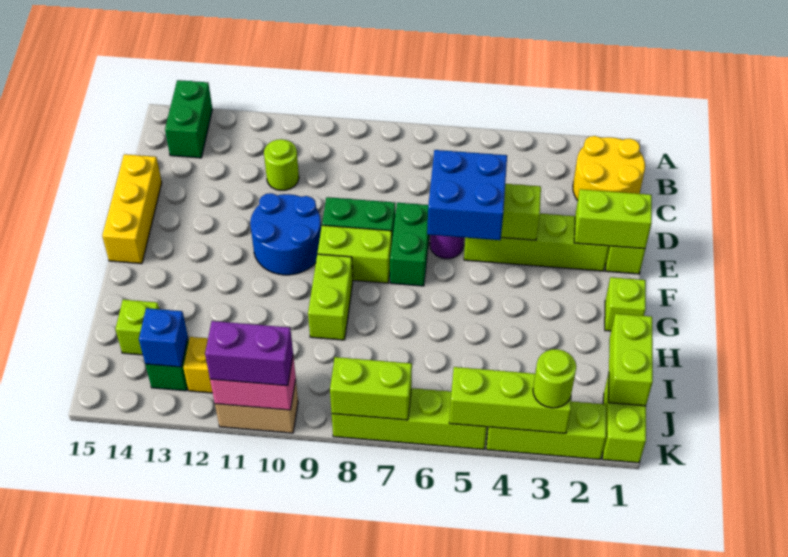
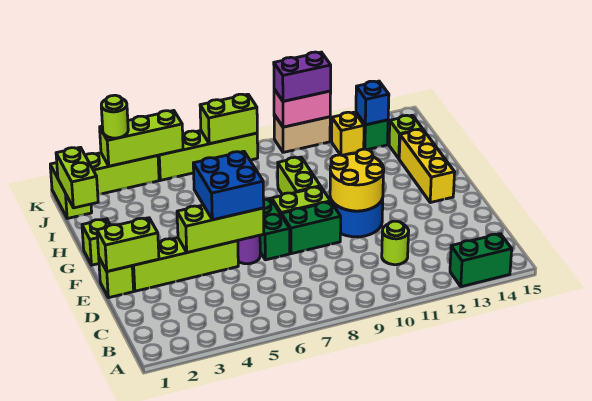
green 1x2 brick [165,80,212,158] -> green 1x2 brick turned to [450,234,512,287]
yellow 2x2 round brick [573,136,645,201] -> yellow 2x2 round brick moved to [330,149,384,211]
yellow 1x3 brick [102,154,162,264] -> yellow 1x3 brick moved to [399,129,455,203]

